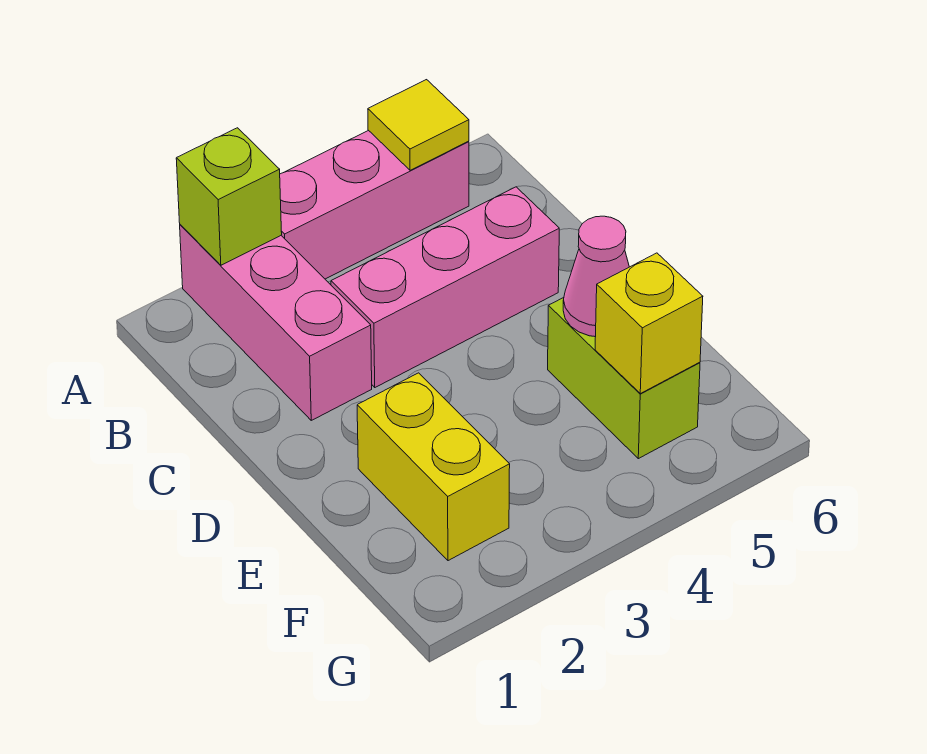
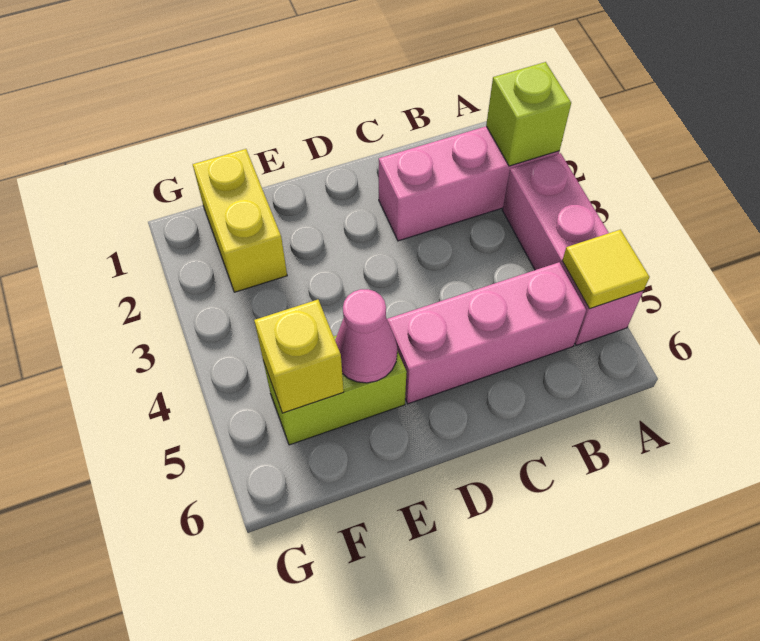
pink 1x3 brick [331,187,559,387] -> pink 1x3 brick turned to [387,262,586,404]
yellow 1x2 brick [357,373,510,561] -> yellow 1x2 brick turned to [193,149,287,292]

